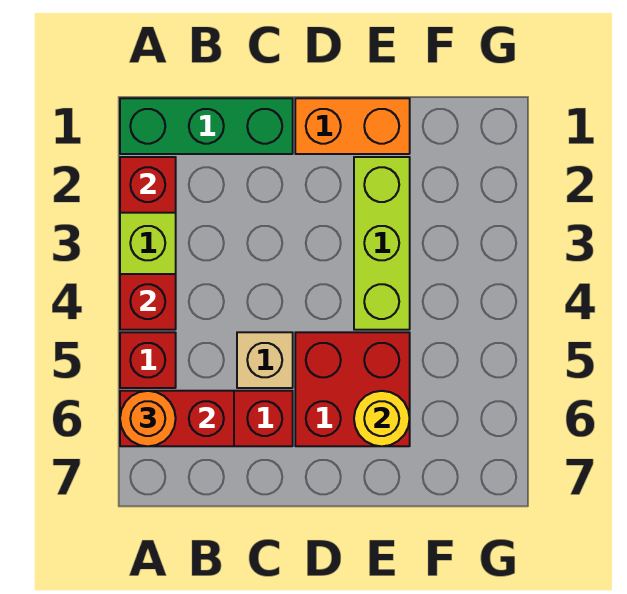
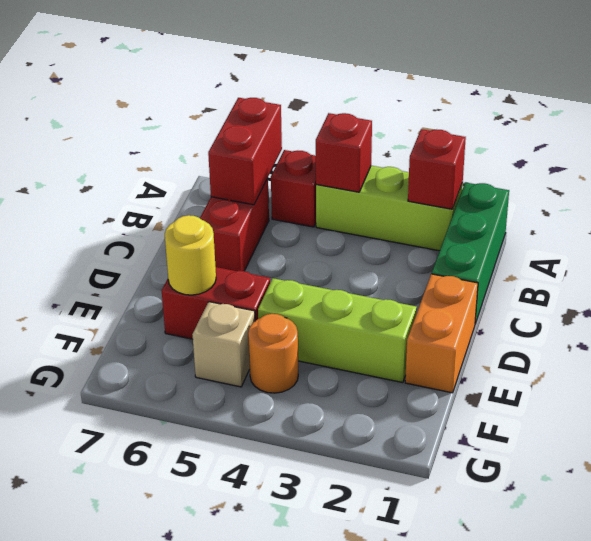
orange 1x1 round brick [120,391,176,446] -> orange 1x1 round brick moved to [248,314,298,393]
tan 1x1 brick [237,332,293,388] -> tan 1x1 brick moved to [192,302,255,387]
red 2x2 brick [295,332,410,446] -> red 1x2 brick [162,267,270,339]

